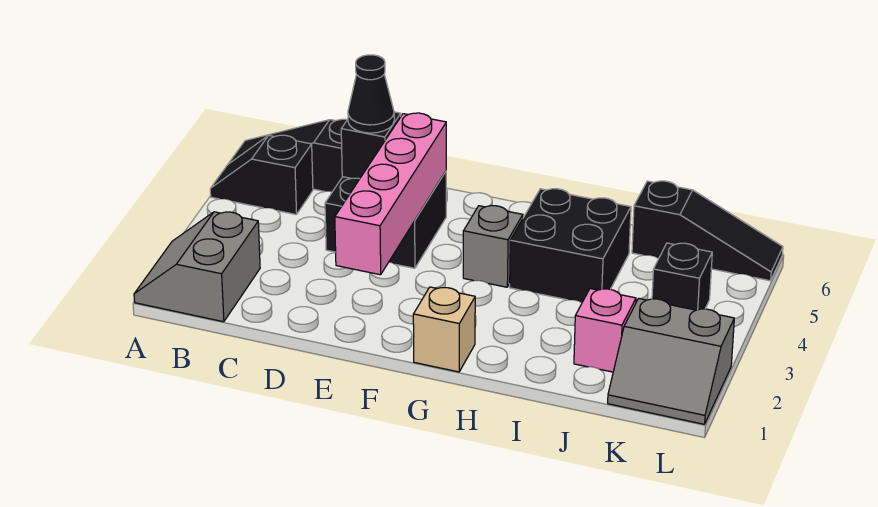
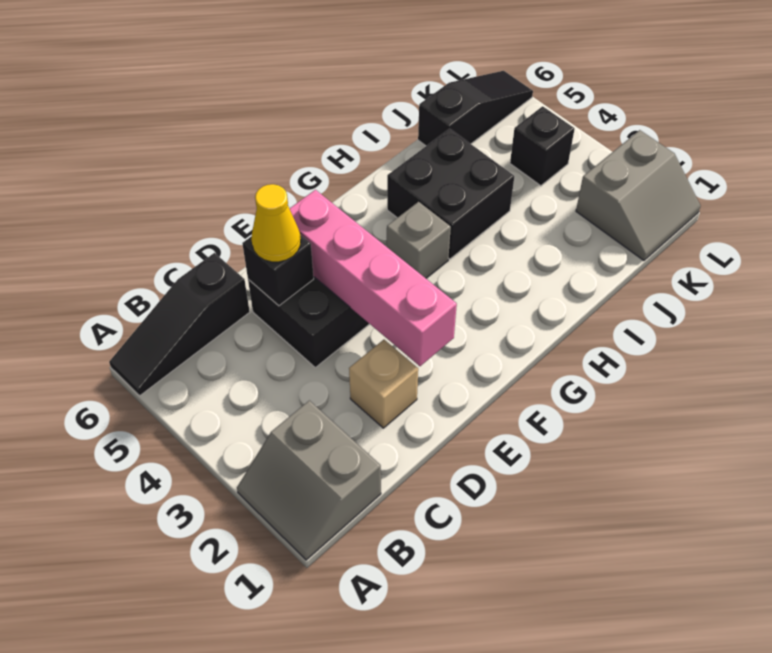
black 1x2 slope [210,135,313,215] -> none
black 1x1 cone [348,55,394,133] -> yellow 1x1 cone [251,184,301,262]
tan 1x1 brick [413,287,475,372] -> tan 1x1 brick moved to [349,340,418,428]
pink 1x1 brick [574,289,636,372] -> none

